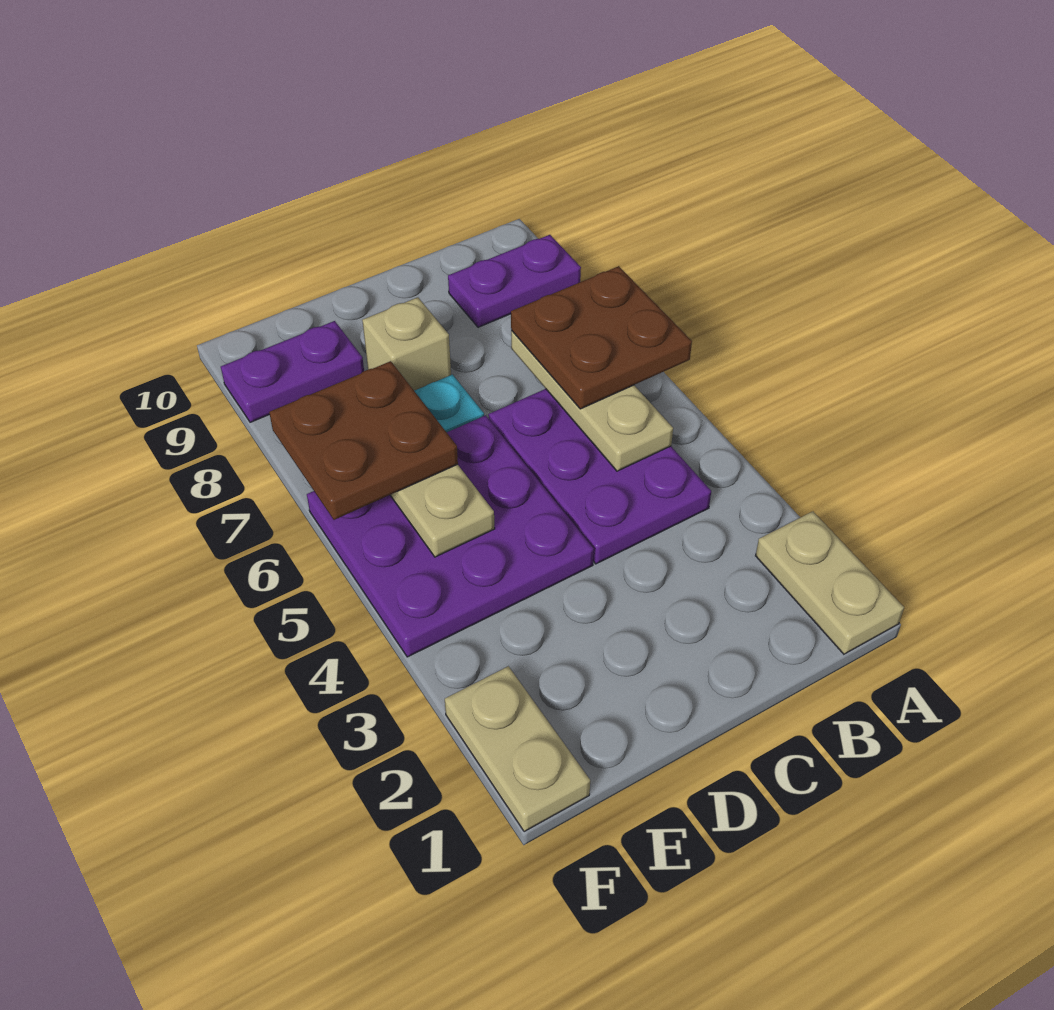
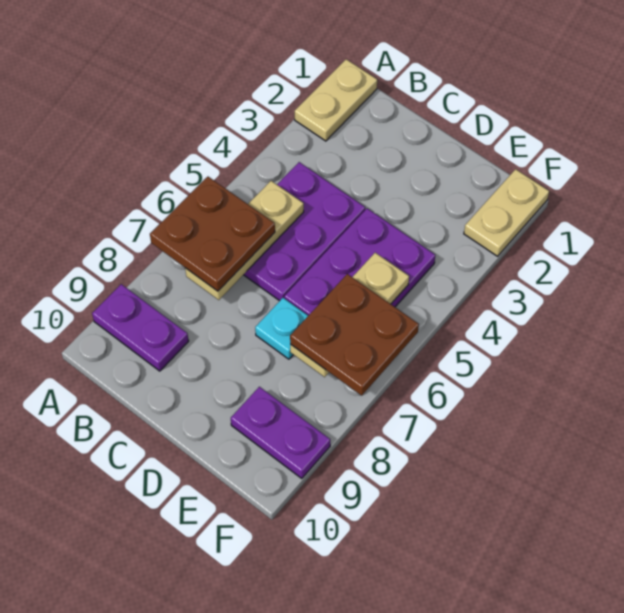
purple 3x3 plate [307,415,594,657] -> purple 2x3 plate [284,208,435,316]
tan 1x1 brick [362,297,451,391] -> none

